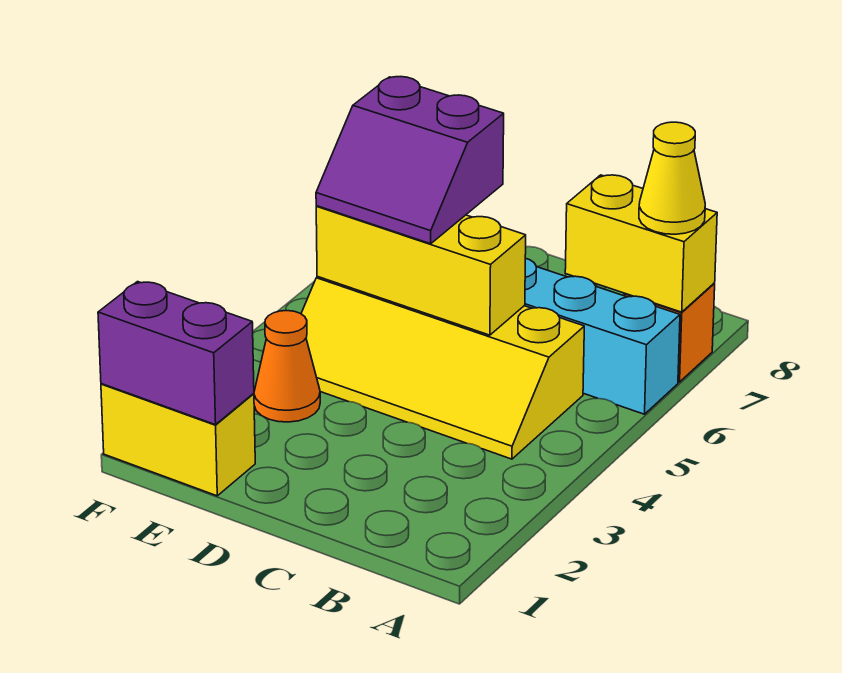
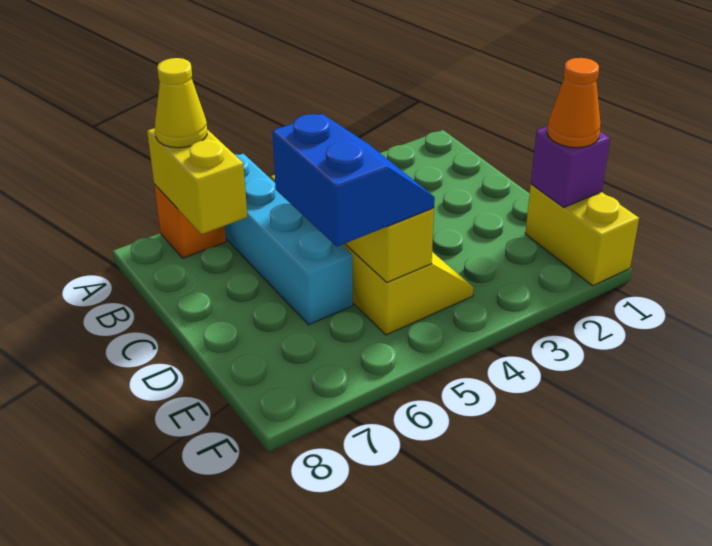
purple 2x2 slope [316,77,504,244] -> blue 2x2 slope [272,114,435,246]
purple 1x2 brick [98,282,254,425] -> purple 1x1 brick [531,126,610,207]
orange 1x1 cone [254,311,320,422] -> orange 1x1 cone moved to [547,58,601,148]

